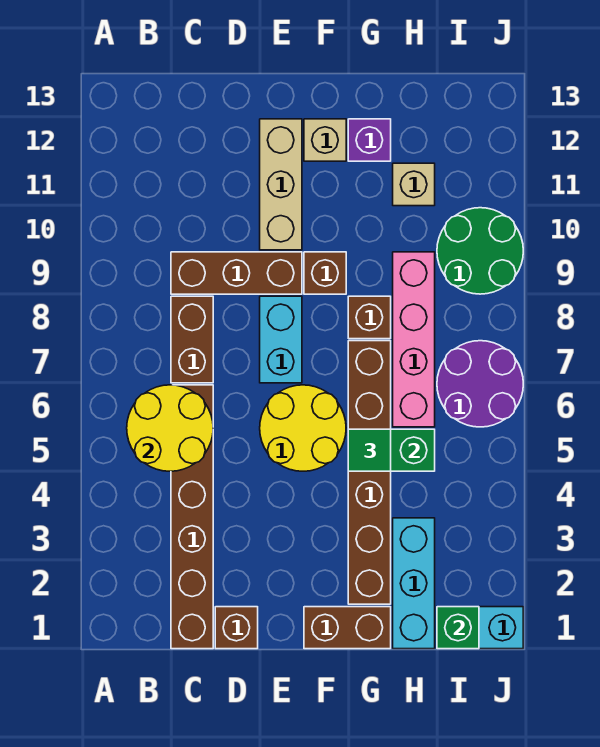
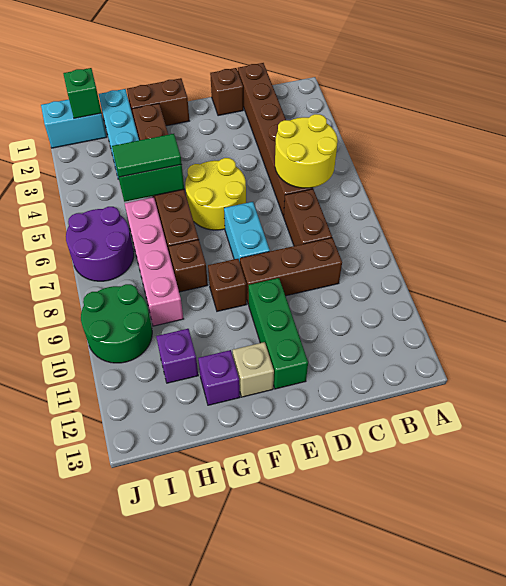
tan 1x3 brick [260,119,302,250] -> green 1x3 brick [248,278,308,389]
green 1x1 tile [348,429,391,471] -> green 1x2 tile [112,134,182,177]
tan 1x1 brick [393,163,435,206] -> purple 1x1 brick [156,329,198,383]

